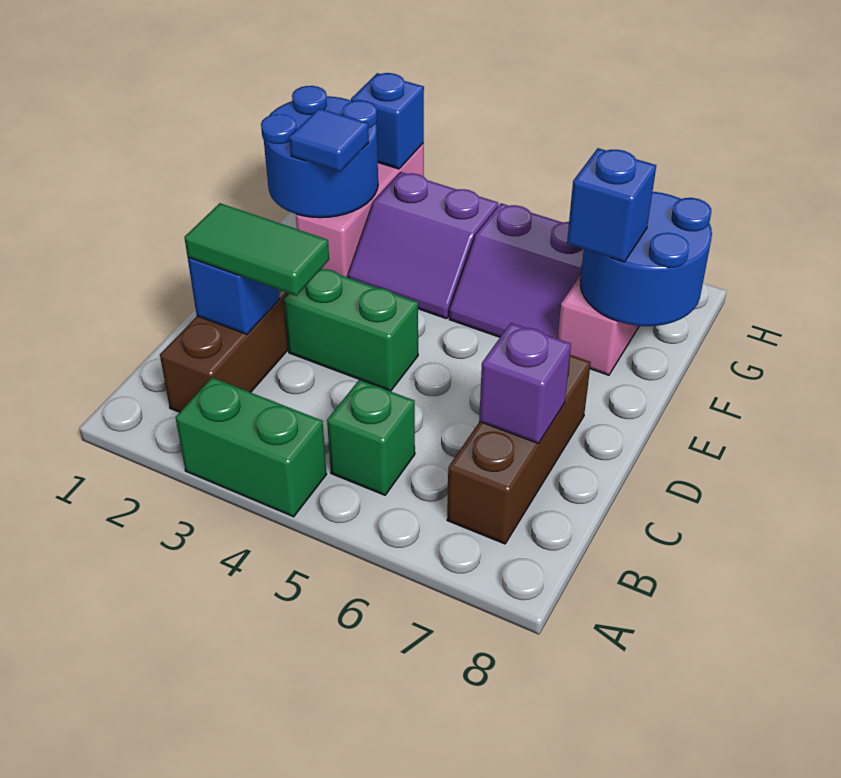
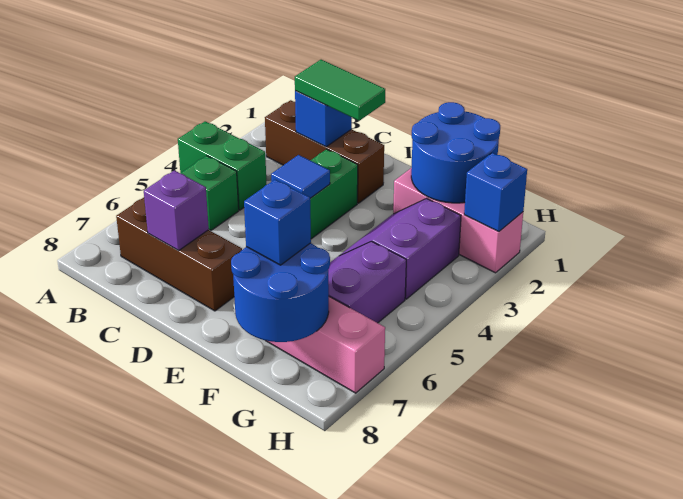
green 1x2 brick [176,378,327,517] -> green 1x2 brick turned to [178,121,267,210]
green 1x2 tile [184,203,329,296] -> green 1x2 tile turned to [295,60,385,121]
blue 1x1 tile [289,108,369,172] -> blue 1x1 tile moved to [271,155,330,198]

